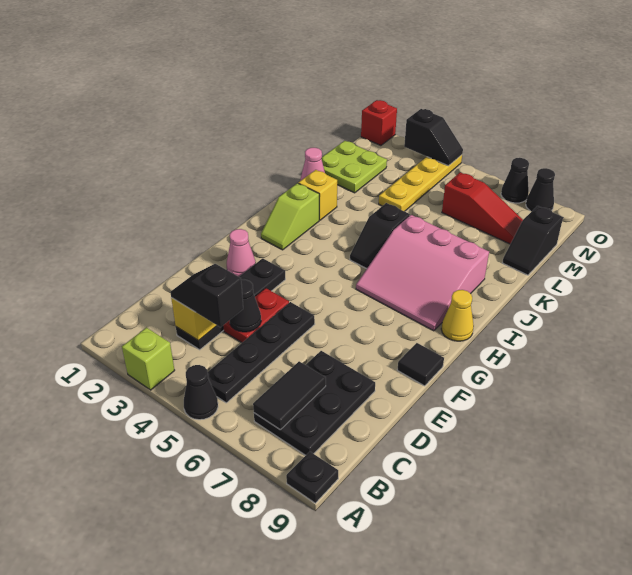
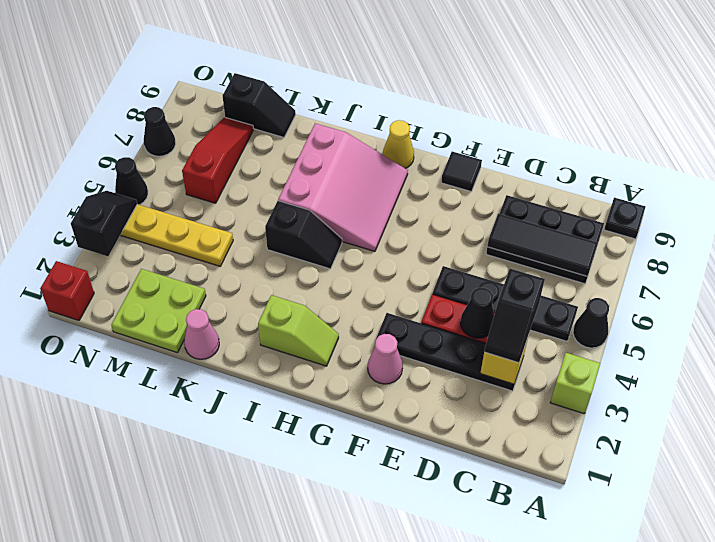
black 1x2 tile [253,361,326,429] -> black 1x3 tile [487,214,598,276]
yellow 1x1 brick [298,170,337,220] -> none
black 1x1 cone [526,168,555,212] -> black 1x1 cone moved to [115,157,148,205]

